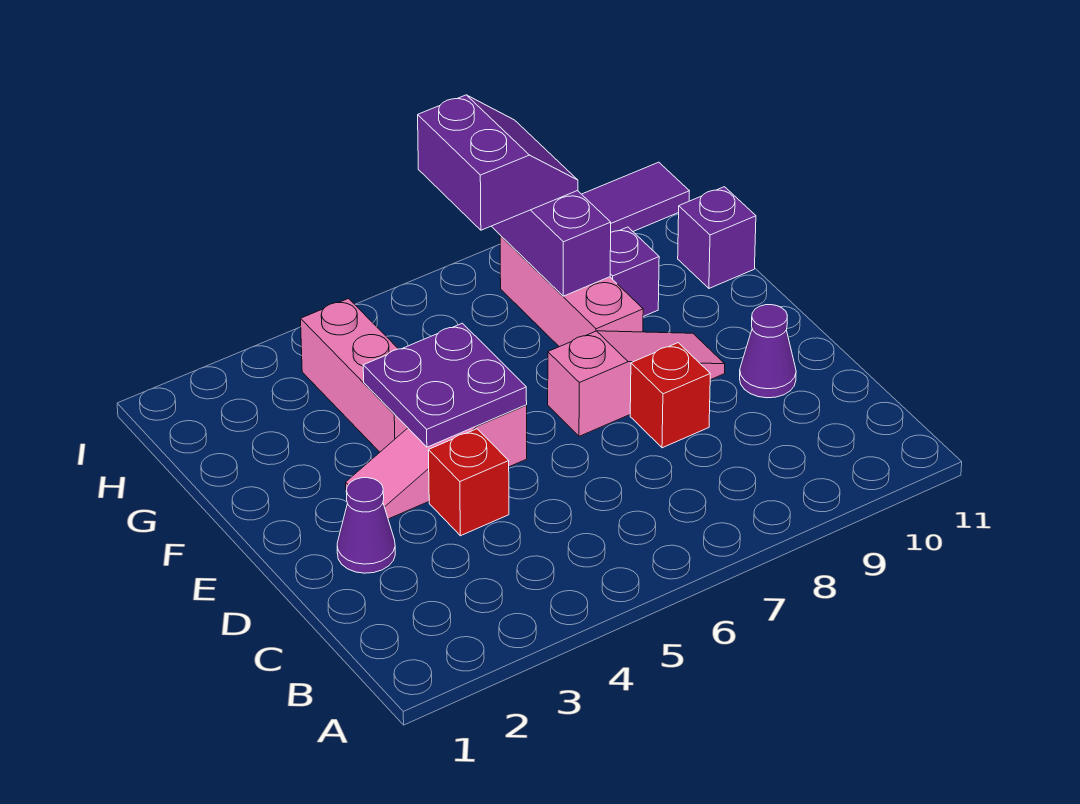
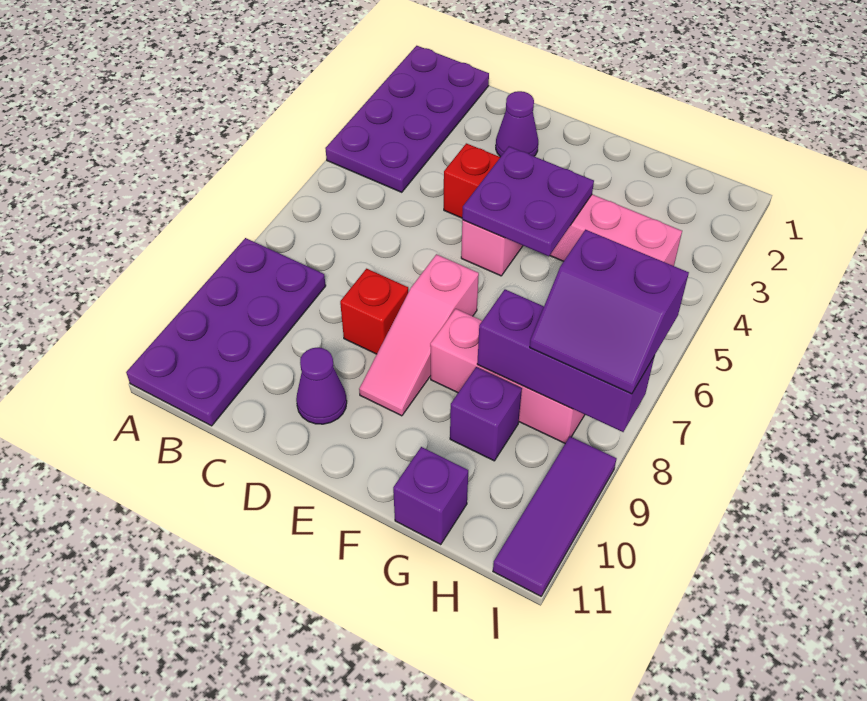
none -> purple 2x4 plate [325,46,489,192]
none -> purple 2x4 plate [126,238,326,426]

